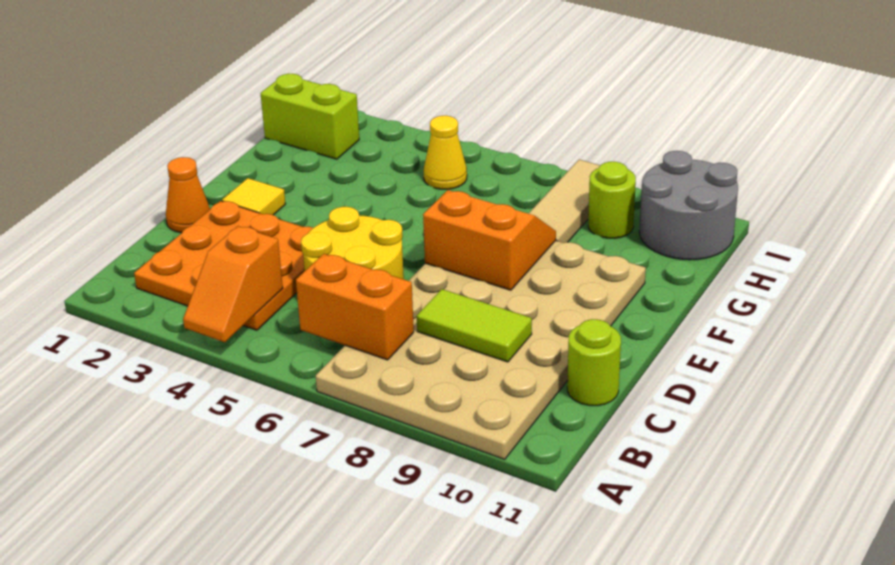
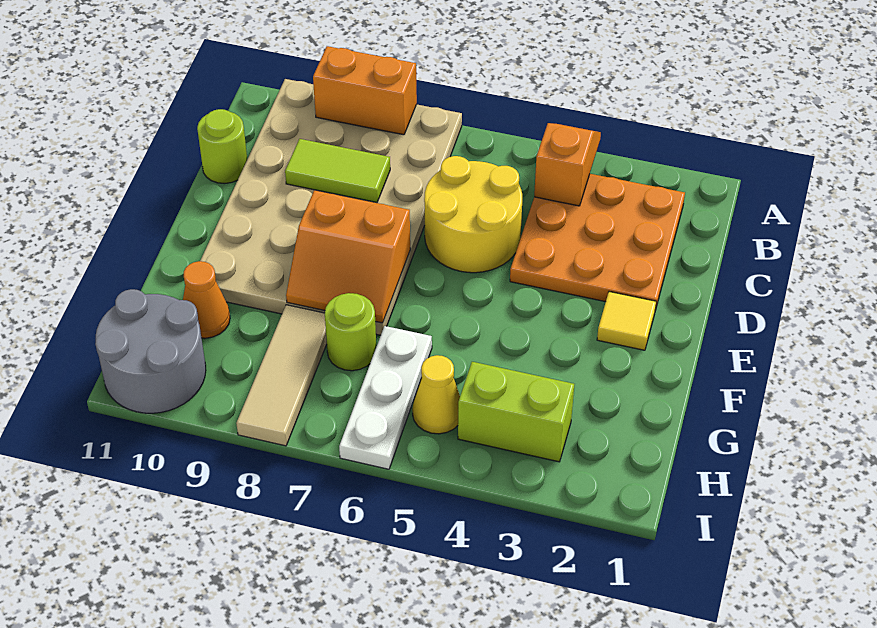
orange 1x2 brick [296,254,414,360] -> orange 1x2 brick moved to [313,46,417,135]
orange 1x1 cone [166,157,210,233] -> orange 1x1 cone moved to [183,261,230,338]
none -> white 1x3 plate [339,326,432,469]
lime 1x2 brick [260,74,359,159] -> lime 1x2 brick moved to [458,362,574,462]
lime 1x1 round brick [588,162,636,239] -> lime 1x1 round brick moved to [325,293,376,371]

